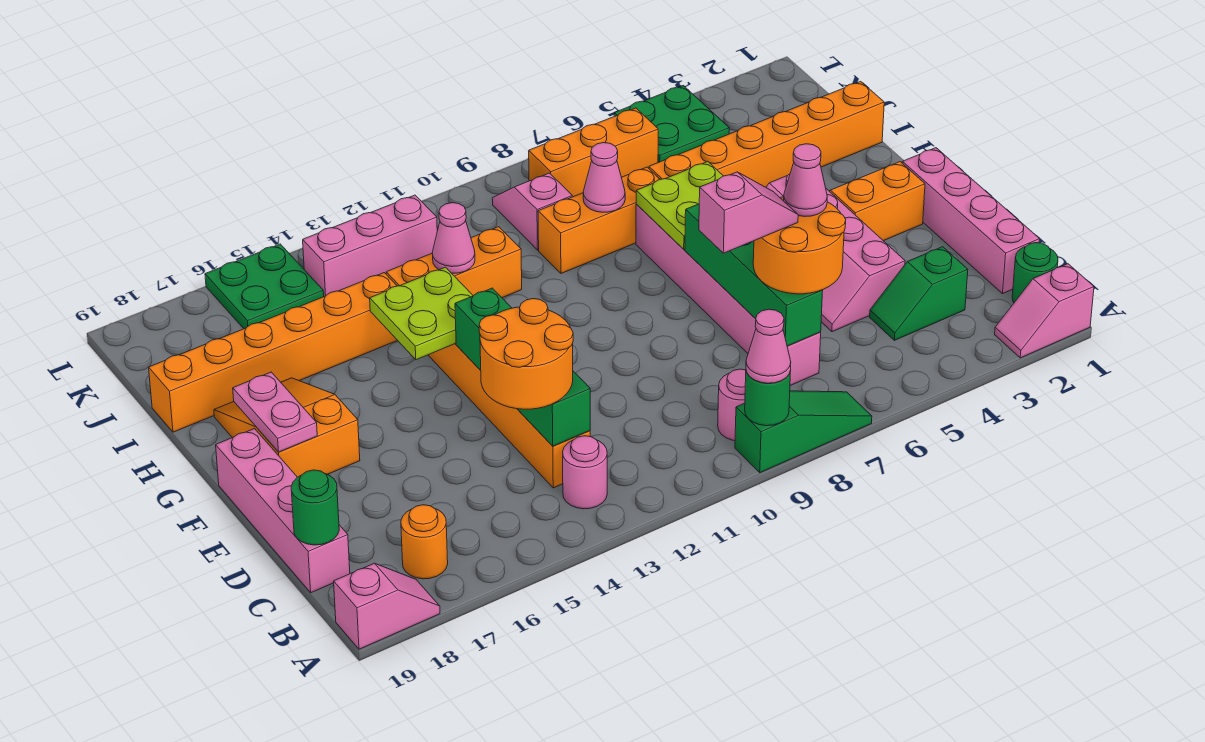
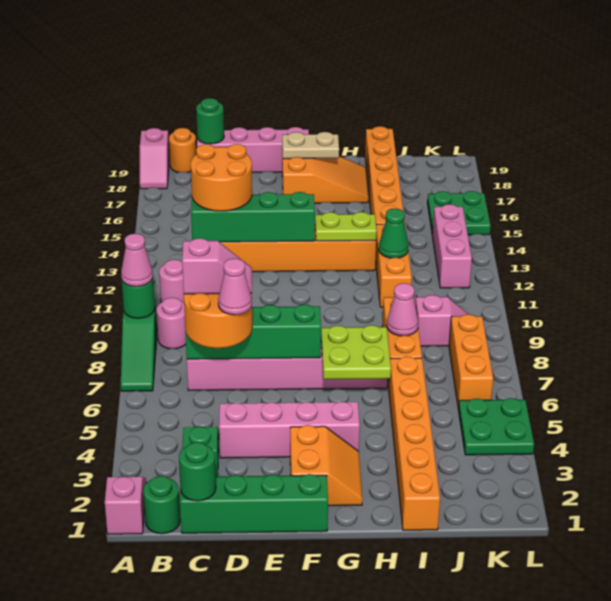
pink 1x1 round brick [563,436,607,509] -> pink 1x1 round brick moved to [159,260,184,302]
orange 1x1 round brick [401,505,448,579] -> orange 1x1 round brick moved to [169,128,196,173]
pink 1x4 brick [902,148,1040,294] -> green 1x4 brick [180,474,328,533]
none -> green 1x1 round brick [179,442,216,501]
pink 1x2 slope [699,172,798,253] -> pink 1x2 slope turned to [182,238,252,294]
pink 1x2 plate [233,372,317,452] -> tan 1x2 plate [282,132,339,159]
lime 2x2 plate [370,267,473,360] -> lime 1x2 plate [315,212,377,241]
pink 1x1 cone [432,203,475,273] -> green 1x1 cone [379,208,409,258]

